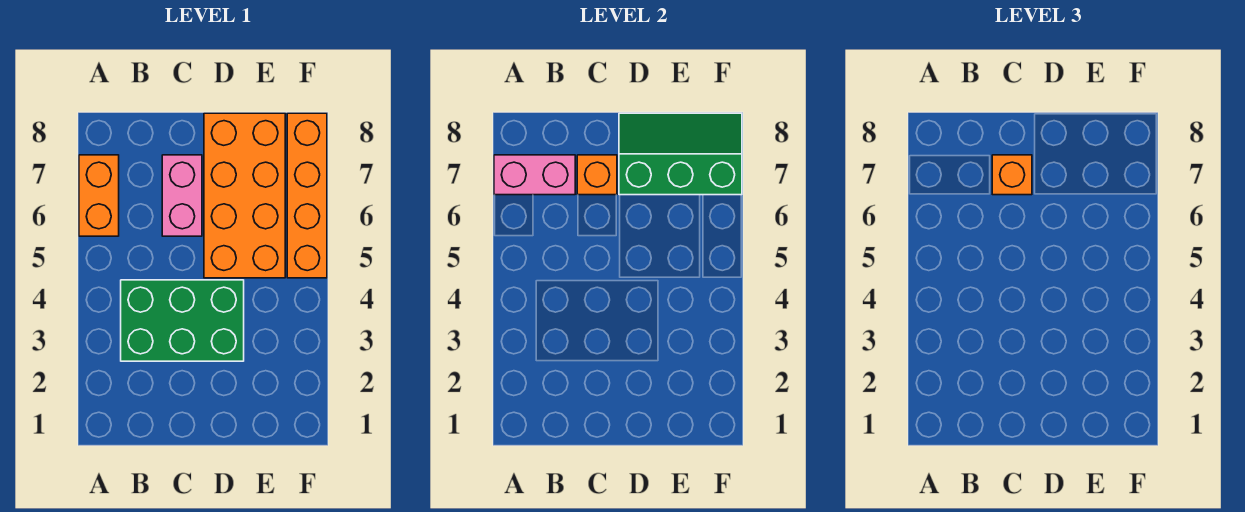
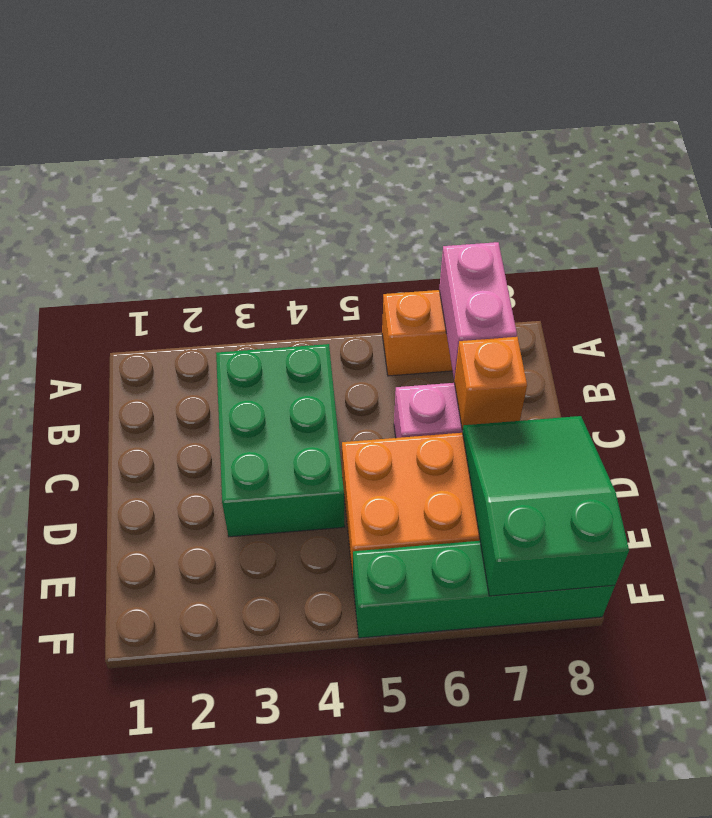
orange 1x1 brick [992,155,1032,195] -> none
green 2x3 slope [619,113,742,195] -> green 2x3 slope turned to [463,416,629,596]
orange 1x4 brick [287,113,327,278] -> green 1x4 brick [353,541,615,638]

